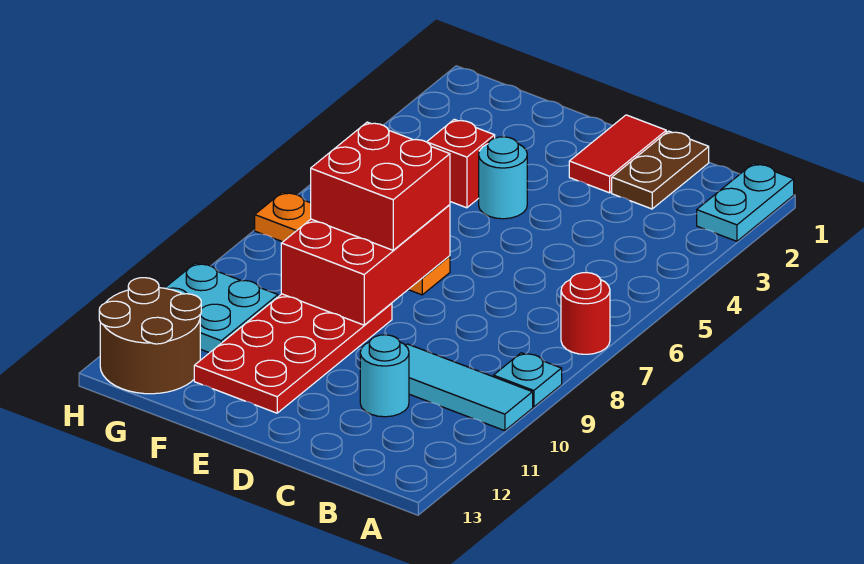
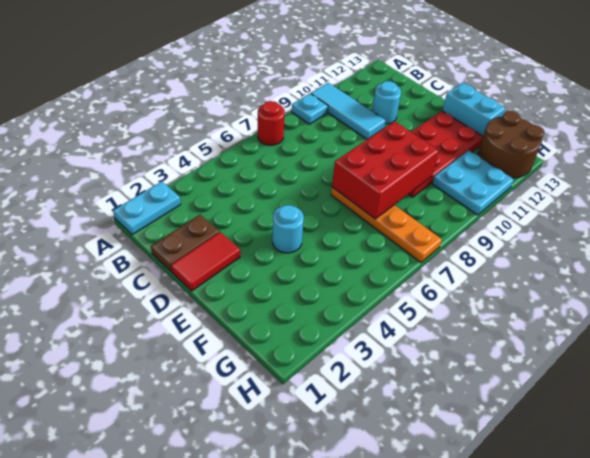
red 2x2 brick [311,122,450,250] -> none
none -> cyan 1x2 brick [442,83,506,136]
red 1x1 brick [427,119,495,208] -> none

